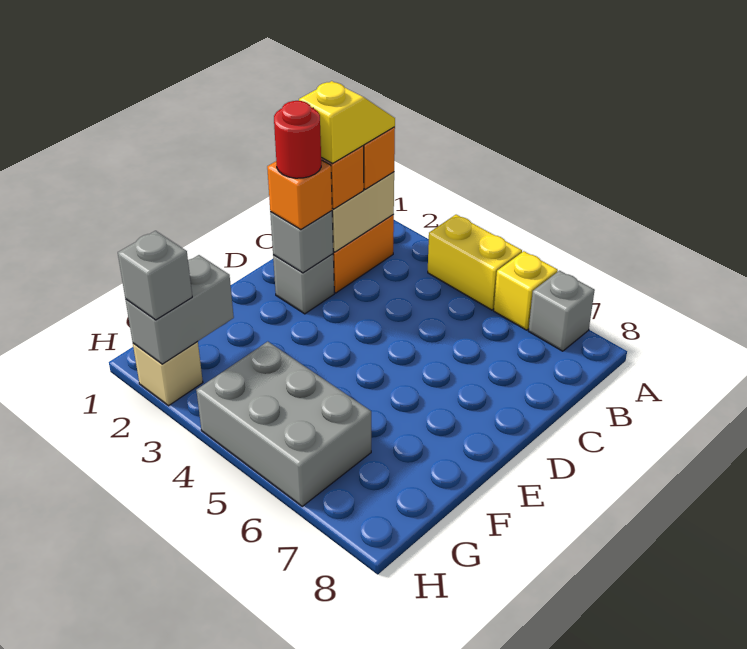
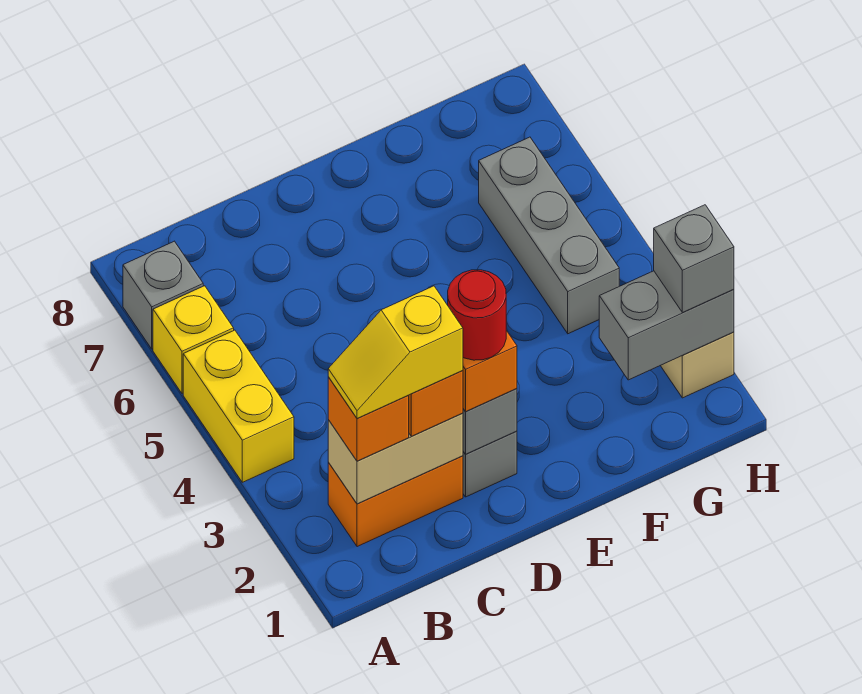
grey 2x3 brick [196,342,371,506] -> grey 1x3 brick [479,137,619,334]

